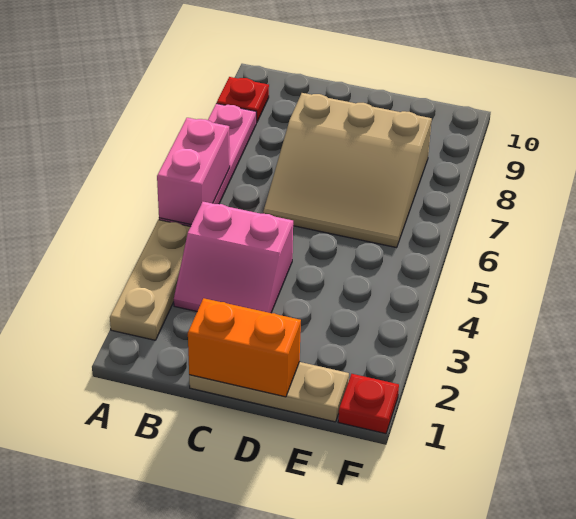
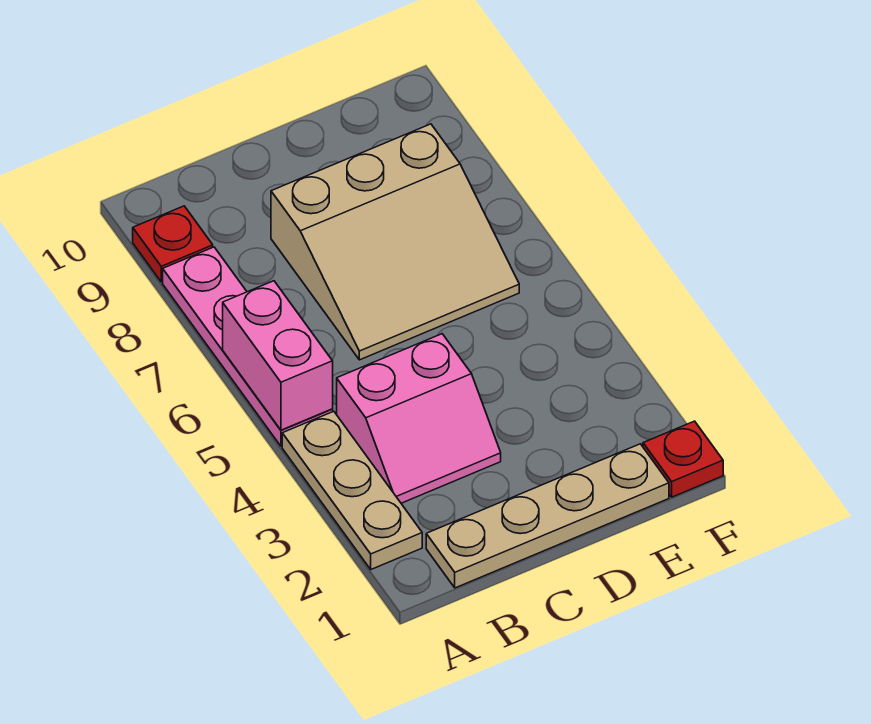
tan 1x3 plate [189,362,349,422] -> tan 1x4 plate [426,444,669,588]
orange 1x2 brick [188,298,301,397] -> none

